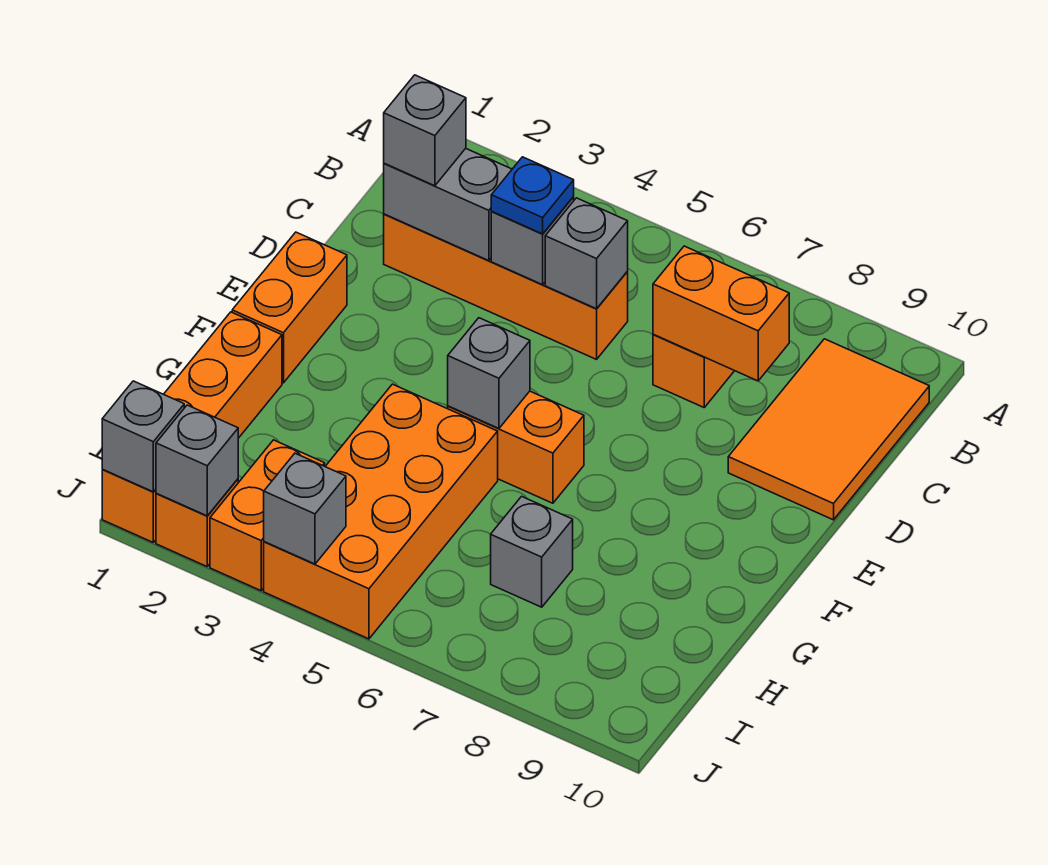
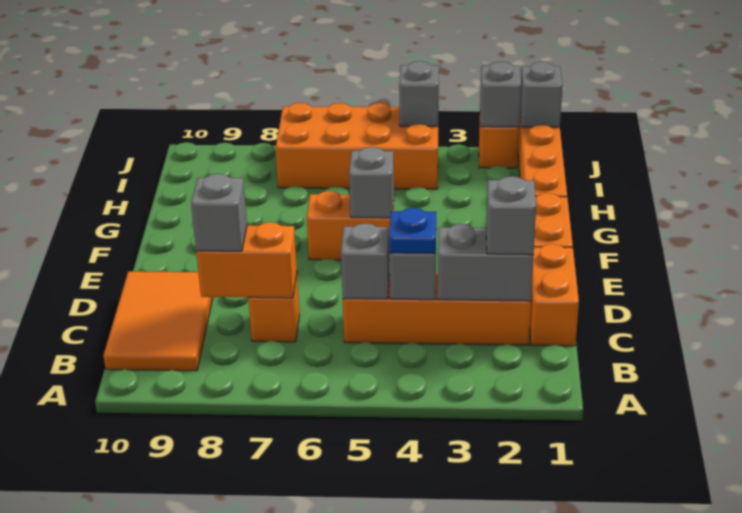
orange 2x4 brick [264,384,498,639] -> orange 2x4 brick turned to [276,103,438,189]
grey 1x1 brick [491,496,573,607] -> grey 1x1 brick moved to [191,174,247,251]
orange 1x2 brick [210,440,325,591] -> orange 1x2 brick moved to [530,244,579,346]

